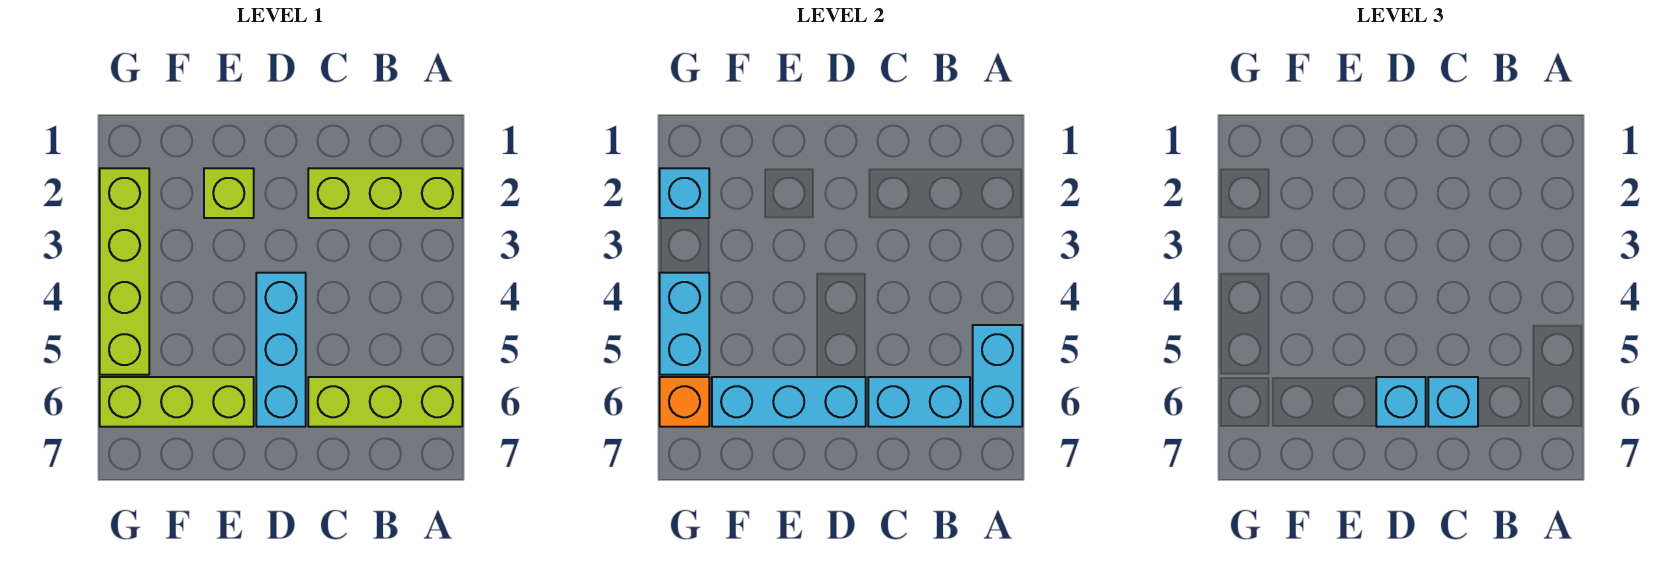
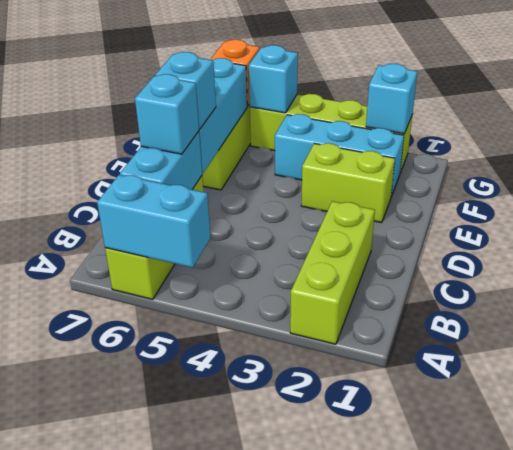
cyan 1x3 brick [256,273,306,427] -> cyan 1x3 brick moved to [275,114,404,197]
lime 1x1 brick [204,168,254,218] -> lime 1x2 brick [301,143,395,223]
cyan 1x2 brick [660,273,709,375] -> cyan 1x1 brick [249,45,298,113]

